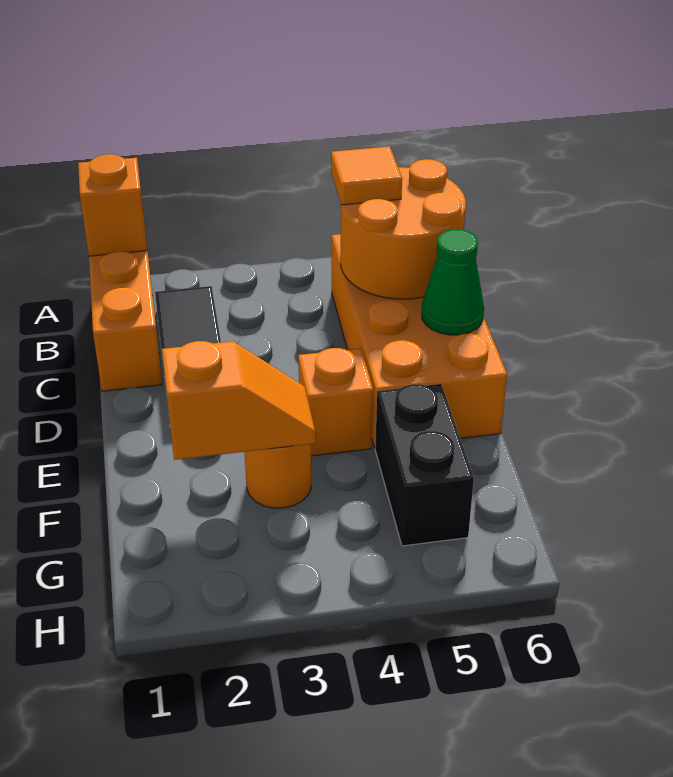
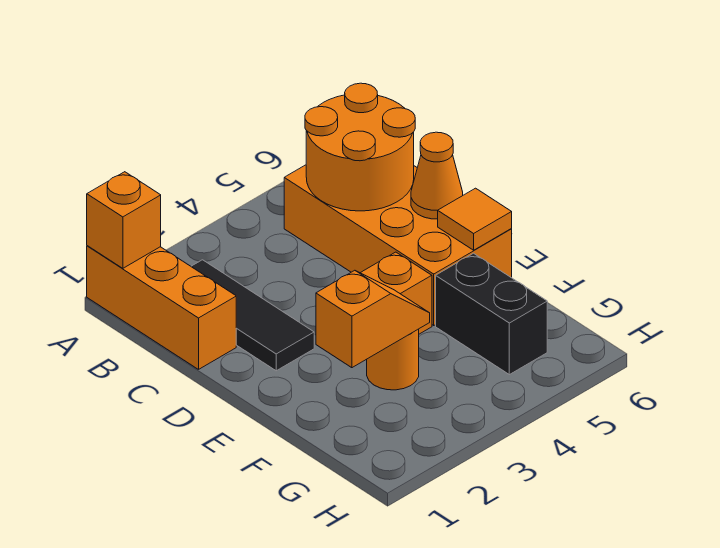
orange 1x1 tile [331,146,402,205] -> orange 1x1 tile moved to [438,188,512,250]
green 1x1 cone [422,229,484,335] -> orange 1x1 cone [411,132,463,219]

